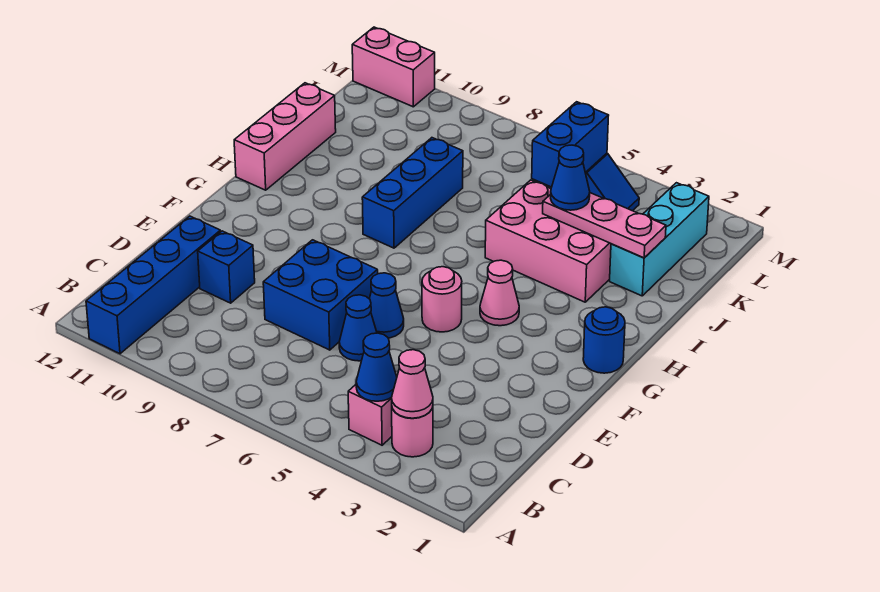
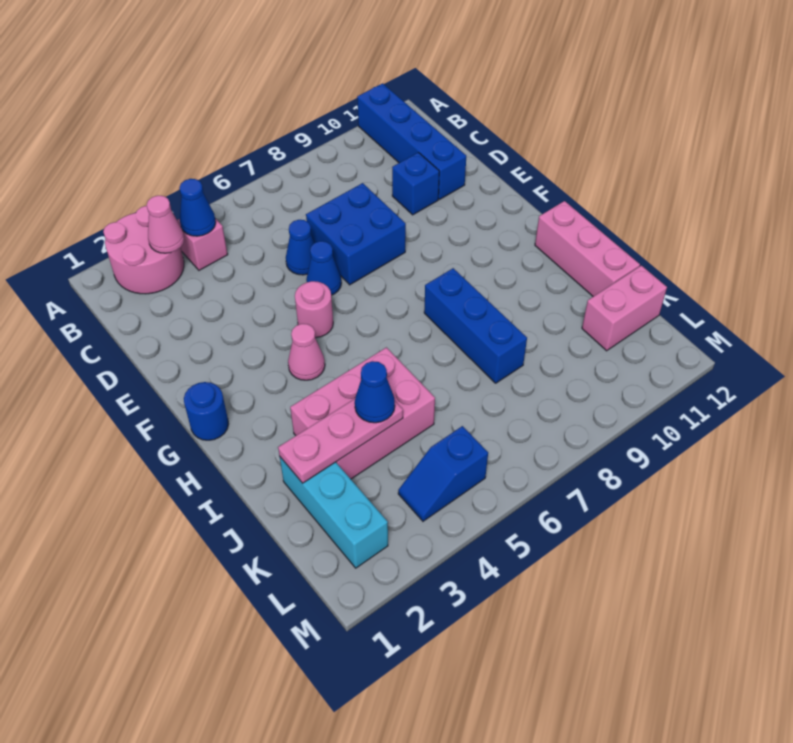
pink 1x1 round brick [392,407,433,457] -> pink 2x2 round brick [103,206,184,294]
blue 1x2 brick [532,102,609,187] -> none
pink 1x2 brick [352,27,435,107] -> pink 1x2 brick moved to [582,265,667,351]

